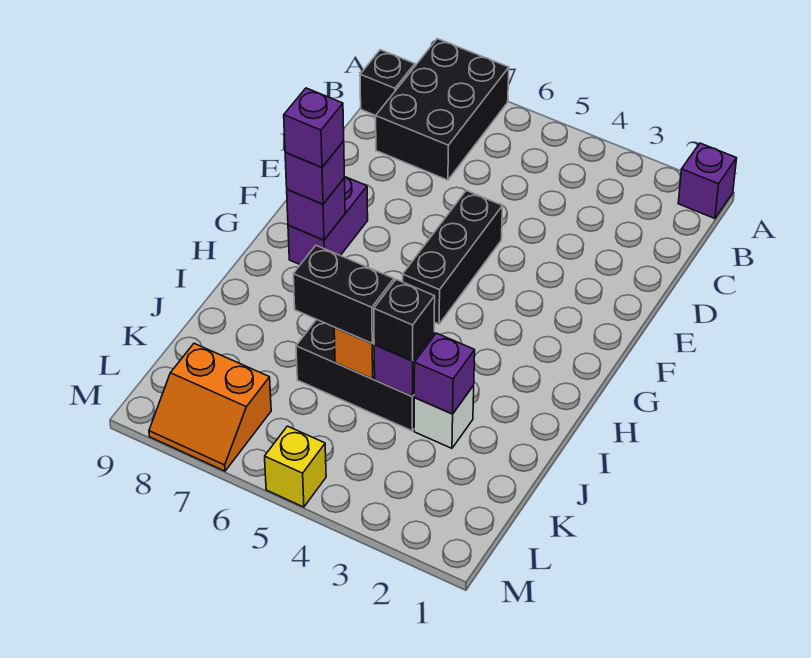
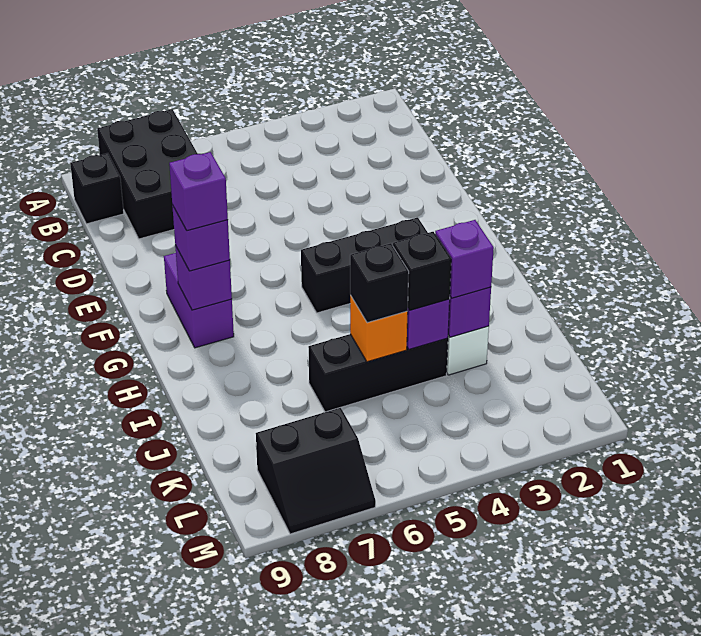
purple 1x1 brick [678,143,737,219] -> purple 1x1 brick moved to [435,220,494,298]
black 1x3 brick [403,191,503,324] -> black 1x3 brick turned to [301,217,428,313]
black 1x2 brick [293,245,394,343] -> black 1x1 brick [350,243,409,323]
orange 2x2 slope [149,343,271,471] -> black 2x2 slope [256,408,376,534]
yellow 1x1 brick [265,426,326,507] -> none

